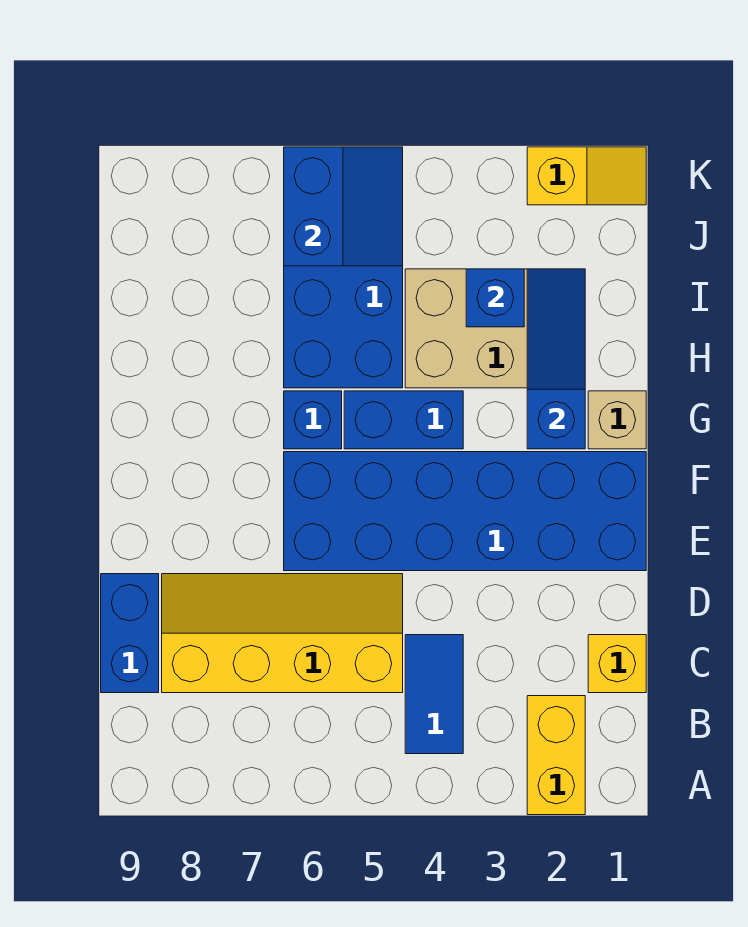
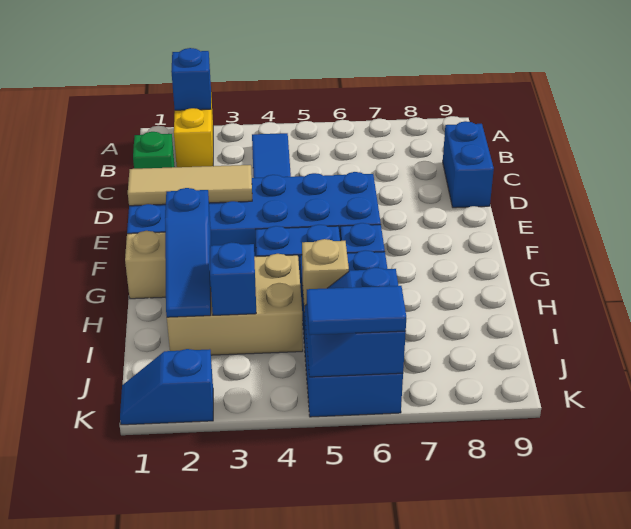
none -> blue 1x1 brick [171,48,211,110]
yellow 1x1 brick [588,635,646,693] -> green 1x1 brick [133,132,175,169]
yellow 2x4 slope [162,574,403,693] -> none
none -> tan 1x3 tile [128,165,252,206]
none -> tan 1x1 brick [302,239,349,312]
yellow 1x2 slope [527,147,646,205] -> blue 1x2 slope [120,349,213,425]
none -> blue 1x2 tile [307,286,406,335]

